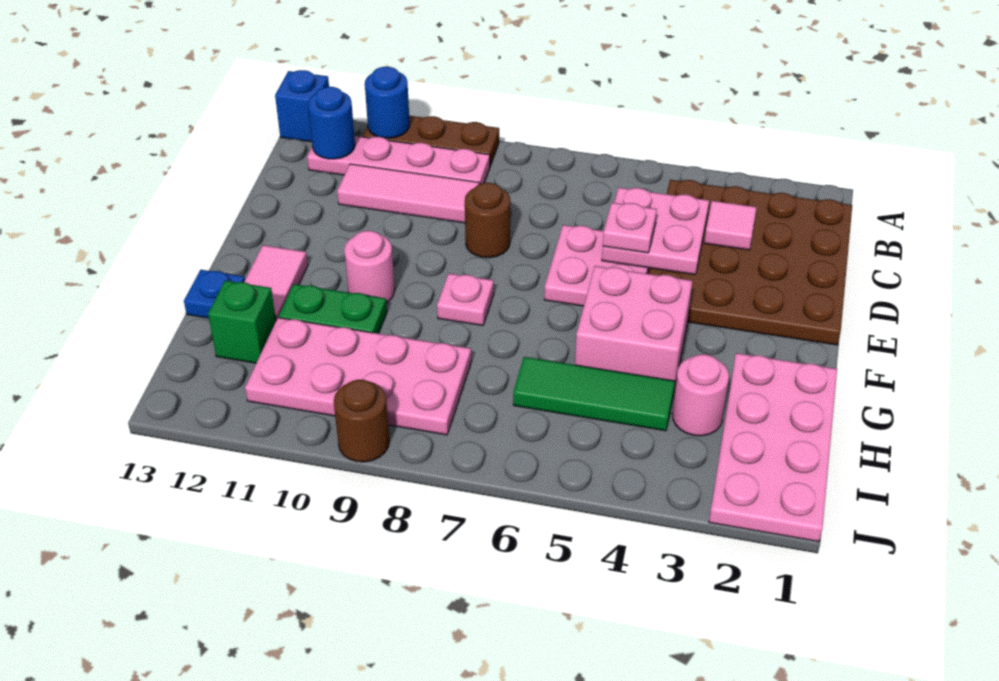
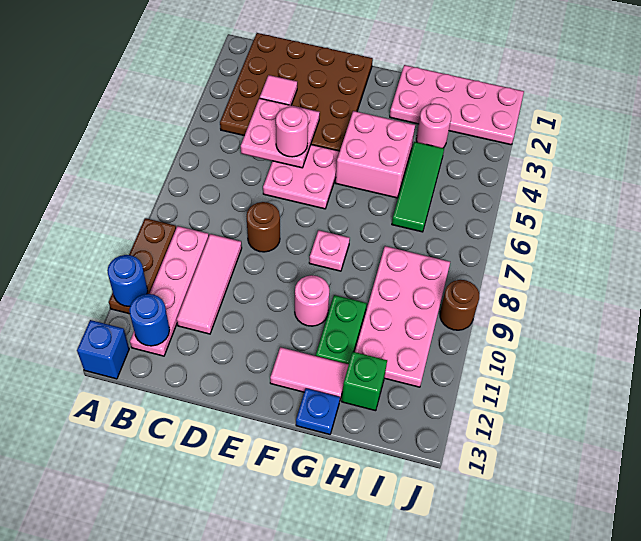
pink 1x1 plate [603,203,657,253] -> pink 1x1 round brick [276,107,308,157]

